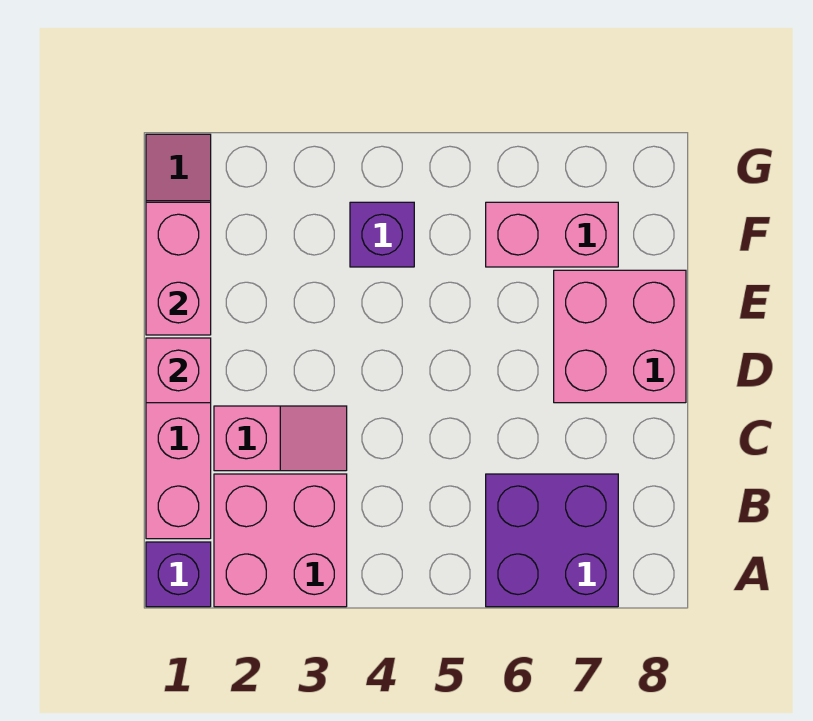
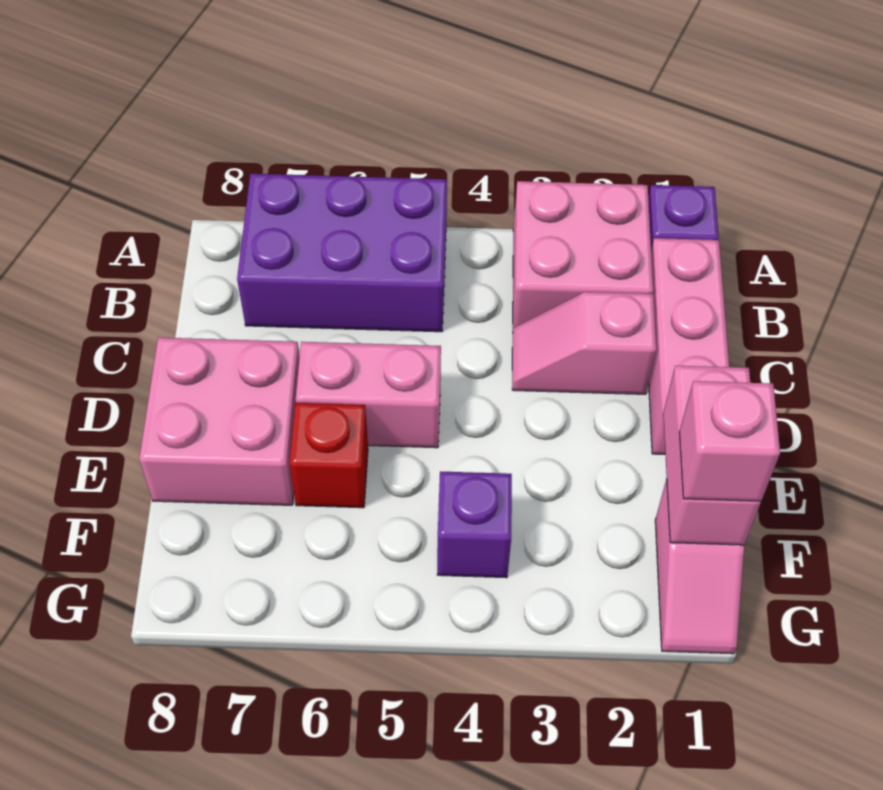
purple 2x2 brick [486,474,618,607] -> purple 2x3 brick [237,174,447,332]
pink 1x1 brick [146,338,211,403] -> pink 1x1 brick moved to [679,381,780,501]
none -> red 1x1 brick [290,403,368,508]
pink 1x2 brick [486,202,618,267] -> pink 1x2 brick moved to [296,342,441,448]

